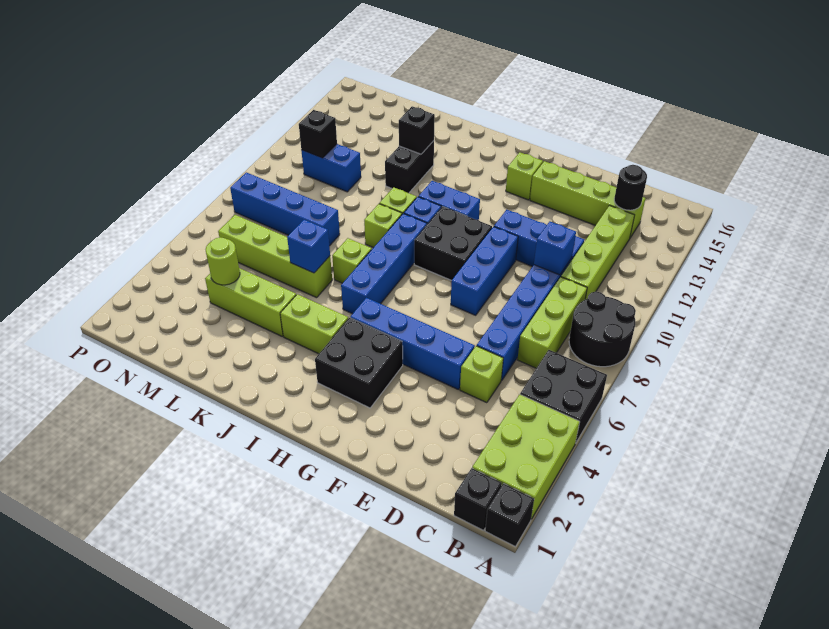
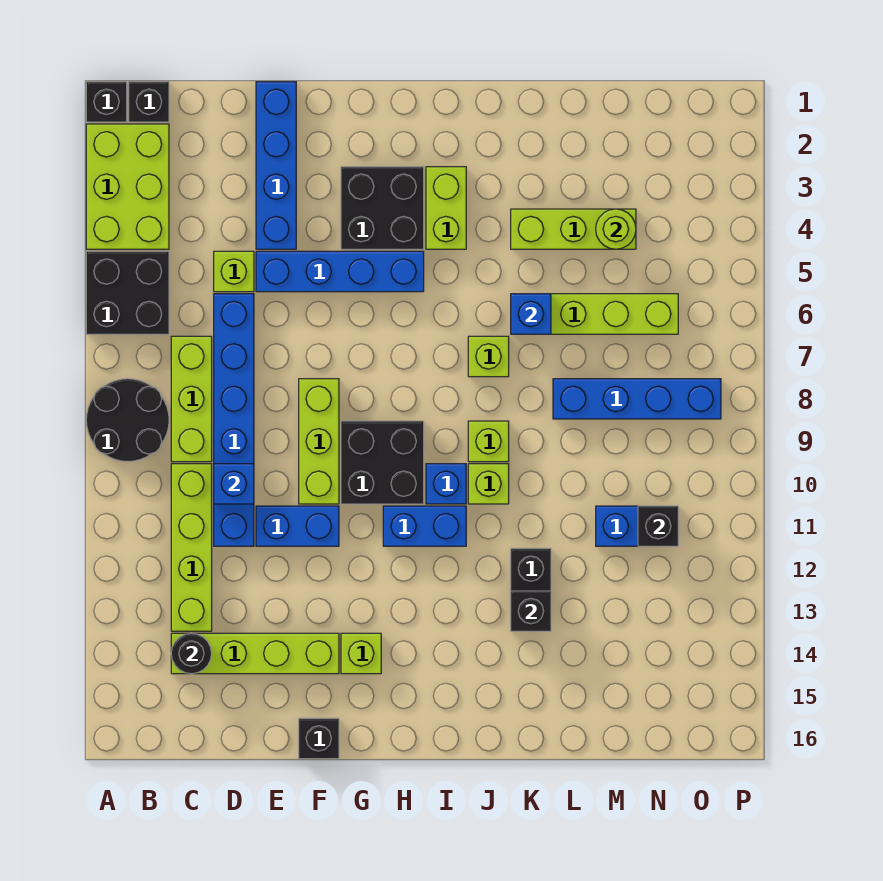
blue 1x3 brick [451,227,518,315] -> lime 1x3 brick [299,379,339,504]
none -> black 1x1 brick [299,718,339,759]
lime 1x2 brick [280,294,348,354] -> lime 1x2 brick turned to [426,167,466,249]
blue 1x4 brick [341,214,427,314] -> blue 1x4 brick moved to [256,82,296,249]

